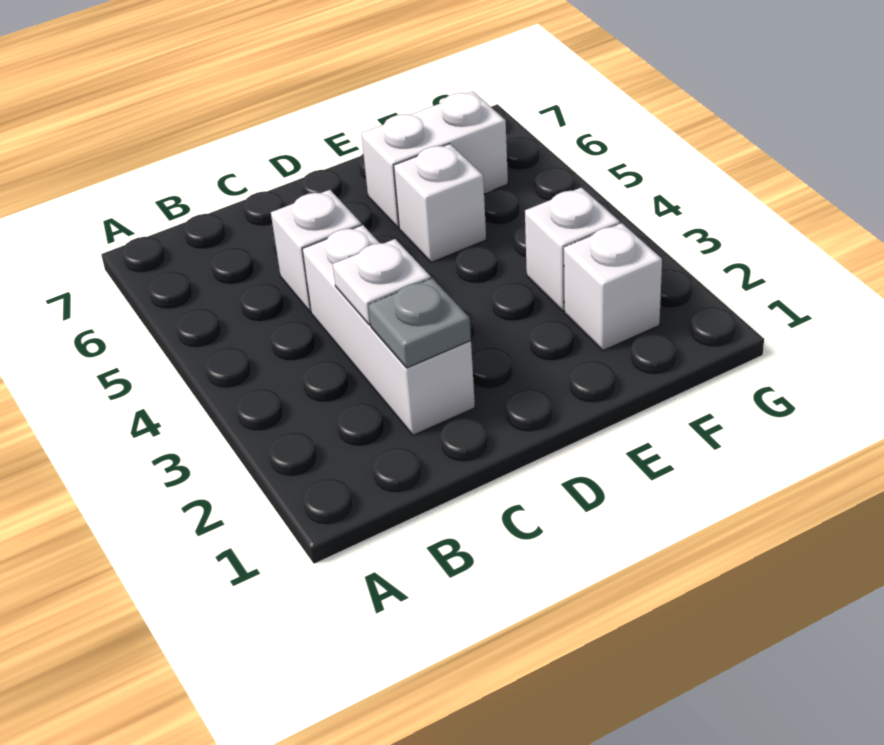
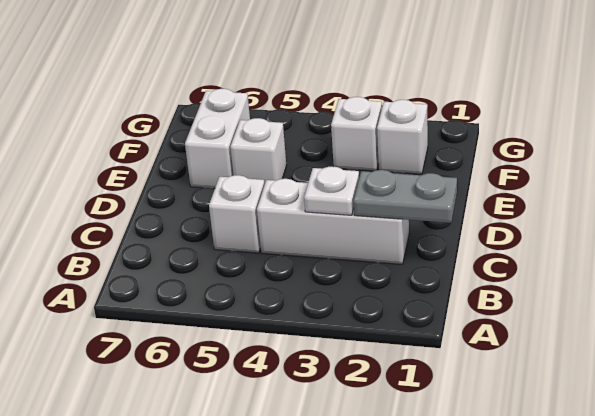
grey 1x1 plate [368,278,471,368] -> grey 1x2 plate [354,170,457,223]

